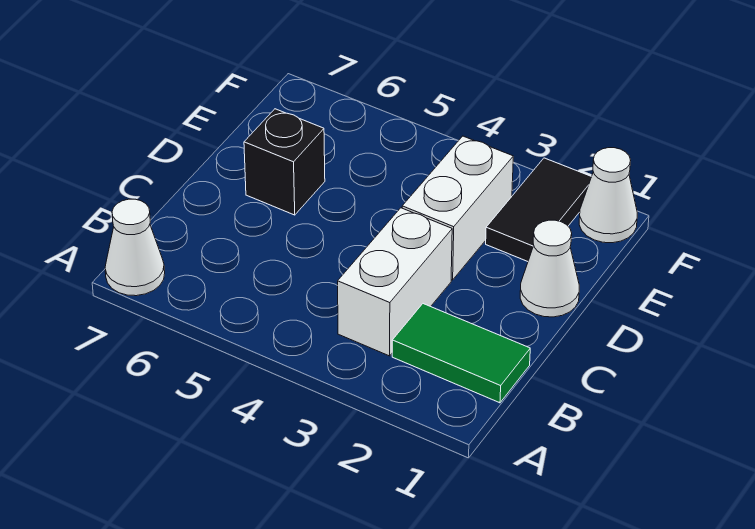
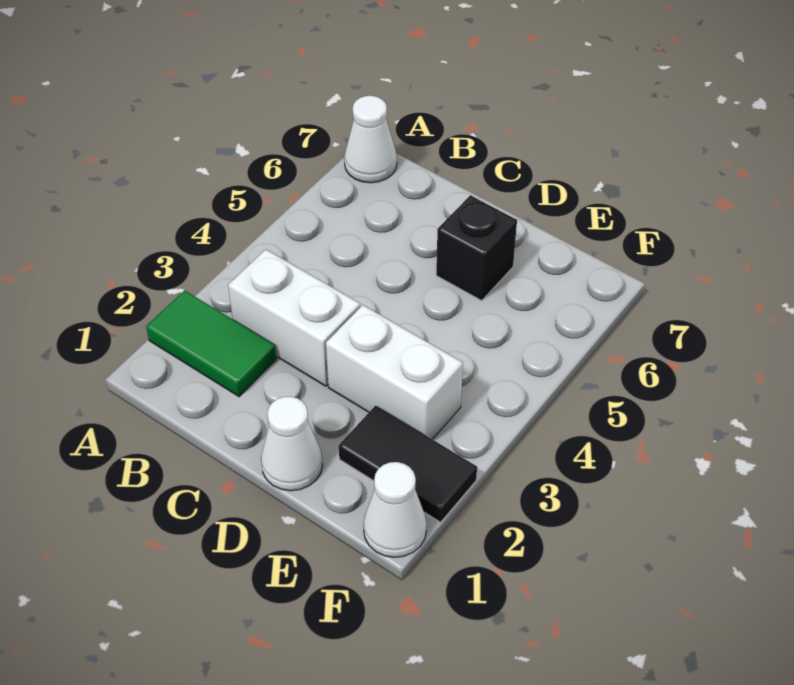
green 1x2 tile [392,304,530,403] -> green 1x2 tile turned to [146,291,276,397]

